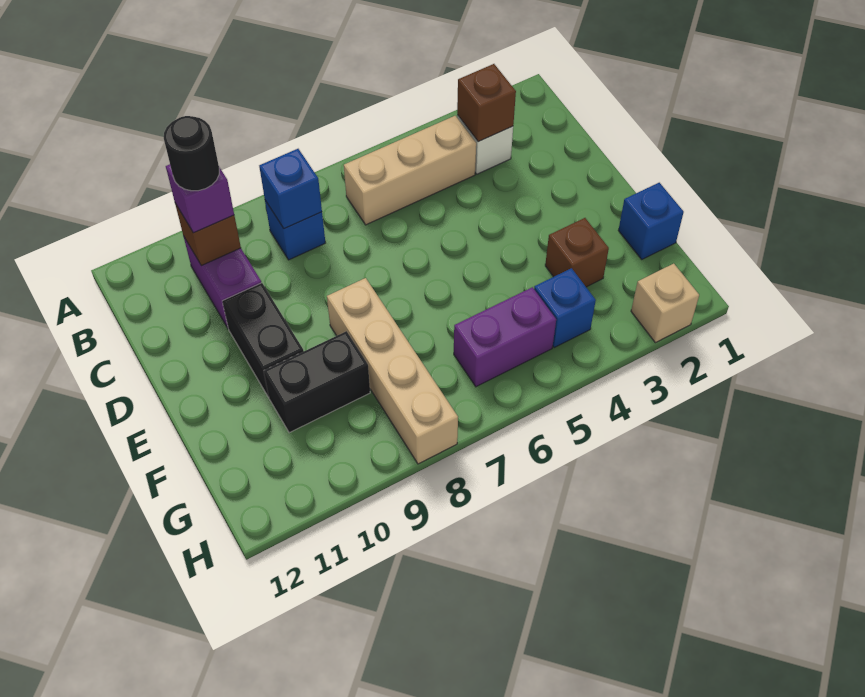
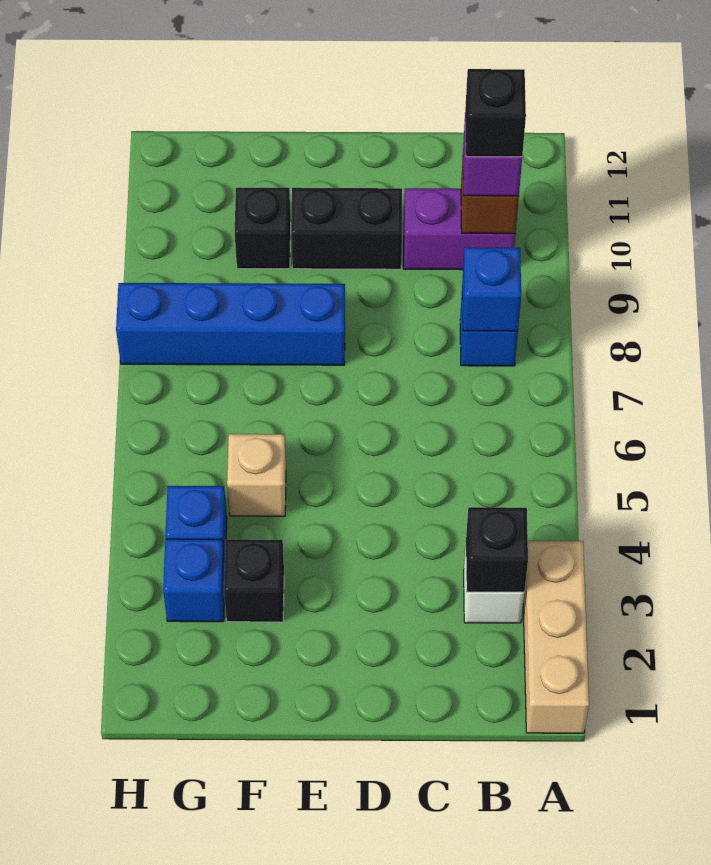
brown 1x1 brick [457,64,516,142] -> black 1x1 brick [466,507,528,592]
tan 1x3 brick [344,116,476,225] -> tan 1x3 brick moved to [523,541,589,733]
black 1x1 round brick [164,116,219,191] -> black 1x1 brick [465,69,526,157]
tan 1x4 brick [327,278,458,464] -> blue 1x4 brick [116,283,345,365]
blue 1x1 brick [618,183,684,259] -> blue 1x1 brick moved to [163,539,225,622]
brown 1x1 brick [545,218,609,287] -> black 1x1 brick [224,539,284,622]
black 1x2 brick [264,331,370,433] -> black 1x1 brick [235,188,291,269]
purple 1x2 brick [454,287,556,387] -> none
tan 1x1 brick [631,264,699,343] -> tan 1x1 brick moved to [227,434,286,516]

